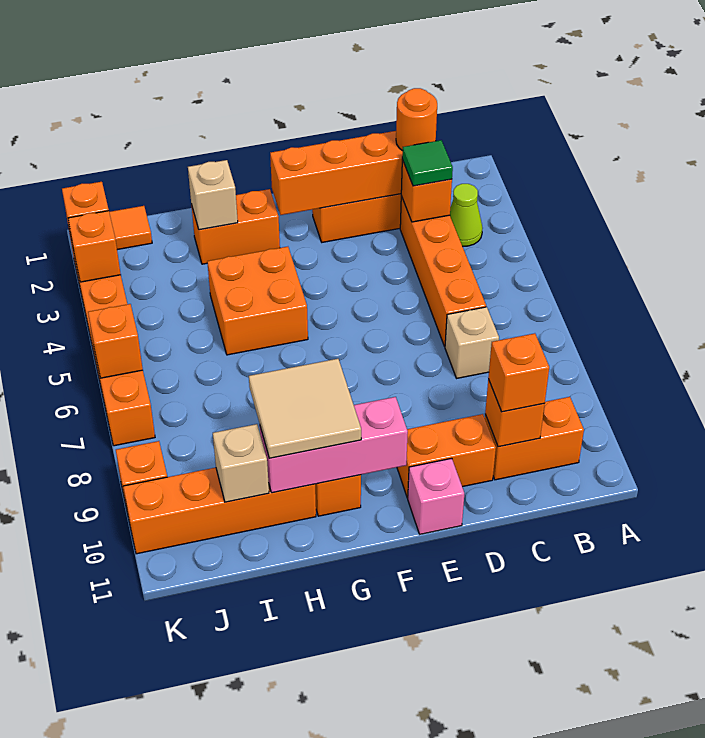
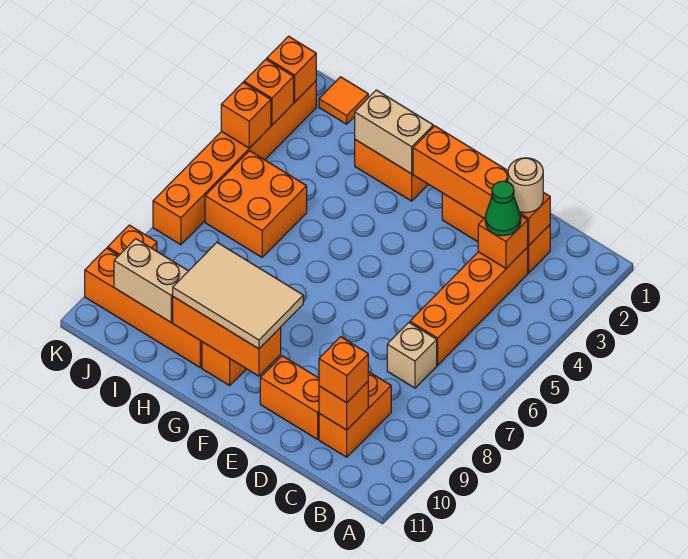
lime 1x1 cone [450,184,482,246] -> none
orange 1x2 brick [485,397,584,480] -> orange 1x2 brick turned to [319,372,391,457]
orange 1x1 round brick [396,88,437,151] -> tan 1x1 round brick [508,158,543,213]
green 1x1 tile [402,140,453,186] -> green 1x1 cone [485,181,521,236]
pink 1x1 brick [408,458,464,534] -> none
pink 1x3 brick [260,397,408,493] -> orange 1x3 brick [173,297,281,376]
orange 2x2 brick [207,247,308,355] -> orange 2x2 brick moved to [205,151,307,257]
tan 2x2 tile [249,359,361,458] -> tan 2x3 tile [173,242,303,349]
tan 1x1 brick [188,160,238,230] -> tan 1x2 brick [355,90,433,174]
tan 1x1 brick [213,424,269,502] -> tan 1x2 brick [114,239,188,322]
orange 1x1 brick [88,304,143,378] -> orange 1x1 brick moved to [221,83,271,148]

